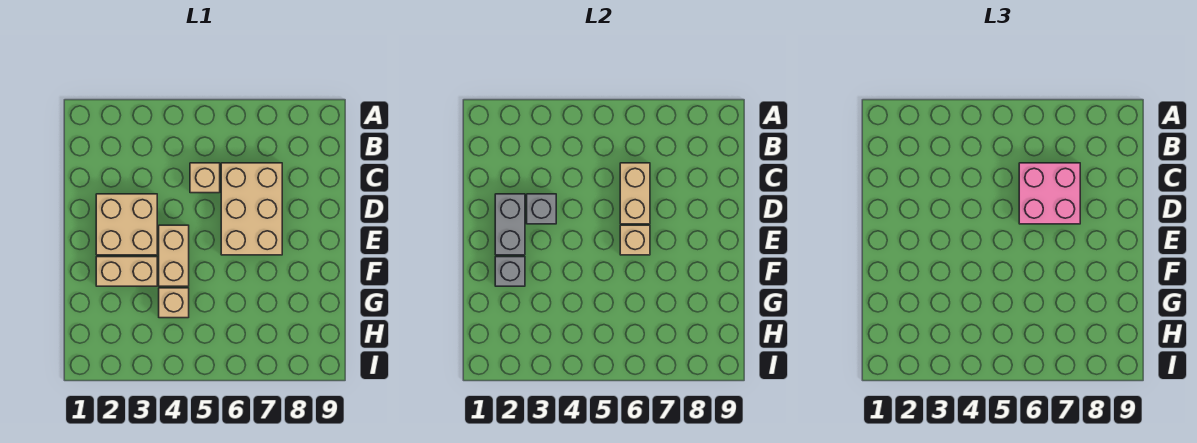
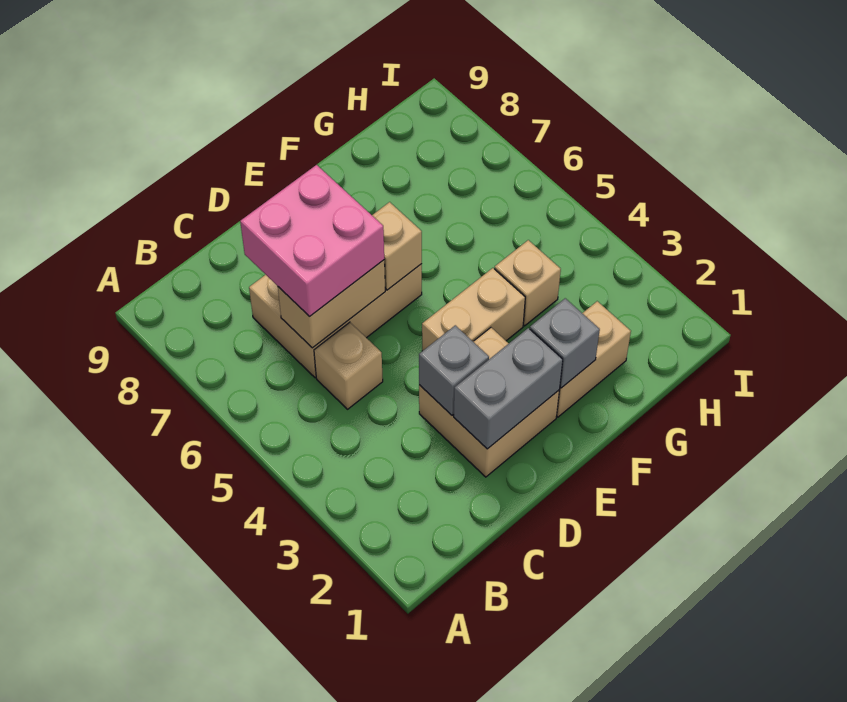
tan 1x2 brick [96,257,157,286] -> tan 1x2 brick turned to [557,301,631,417]

